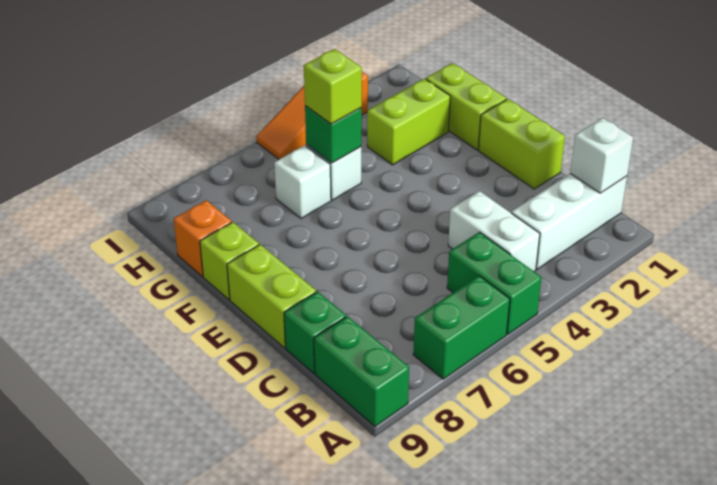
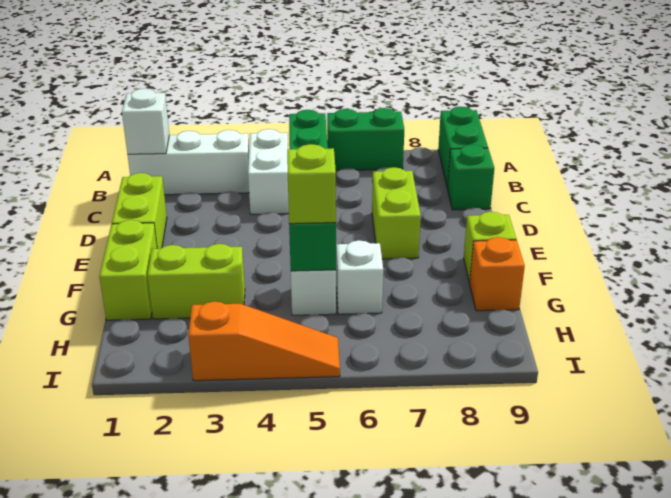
lime 1x2 brick [227,245,316,348] -> lime 1x2 brick moved to [372,167,421,259]

